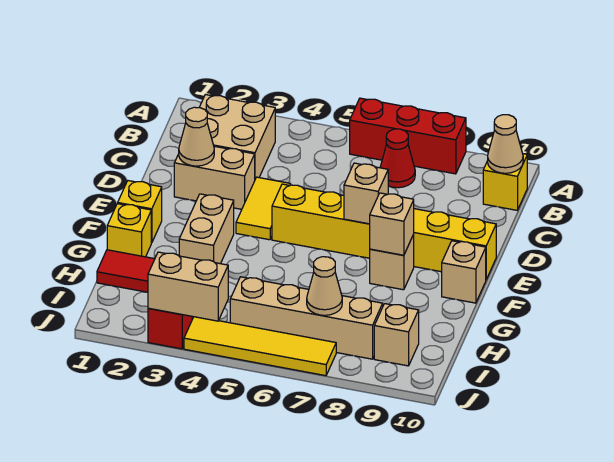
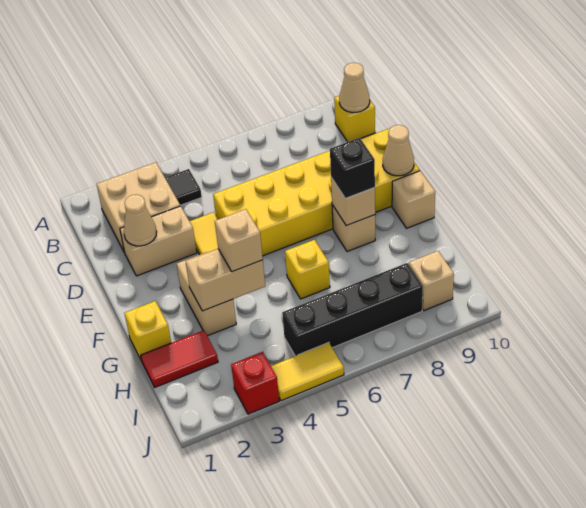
red 1x3 brick [350,98,466,174] -> none
none -> black 1x1 tile [165,169,202,205]
red 1x1 cone [380,129,415,188] -> none
yellow 1x6 brick [272,184,496,279] -> yellow 2x6 brick [213,128,420,256]
tan 1x1 brick [344,163,388,224] -> tan 1x1 brick moved to [215,209,263,272]
yellow 1x1 brick [118,181,162,243] -> yellow 1x1 brick moved to [285,240,330,299]
none -> black 1x1 brick [330,138,375,198]
tan 1x4 brick [230,277,383,359] -> black 1x4 brick [282,263,423,356]
tan 1x1 cone [307,257,342,315] -> tan 1x1 cone moved to [383,125,414,176]
tan 1x2 brick [148,252,228,321] -> tan 1x2 brick moved to [185,249,265,311]
yellow 1x4 tile [184,317,336,376] -> yellow 1x2 tile [271,343,344,401]

